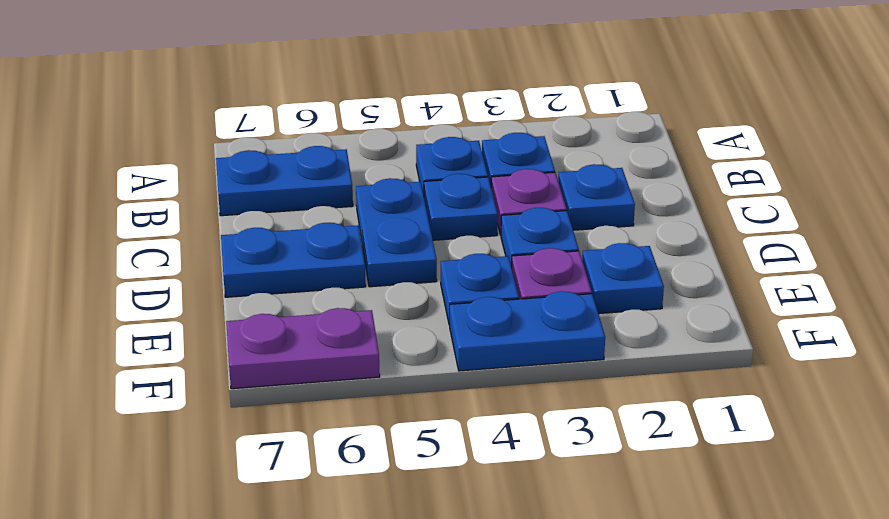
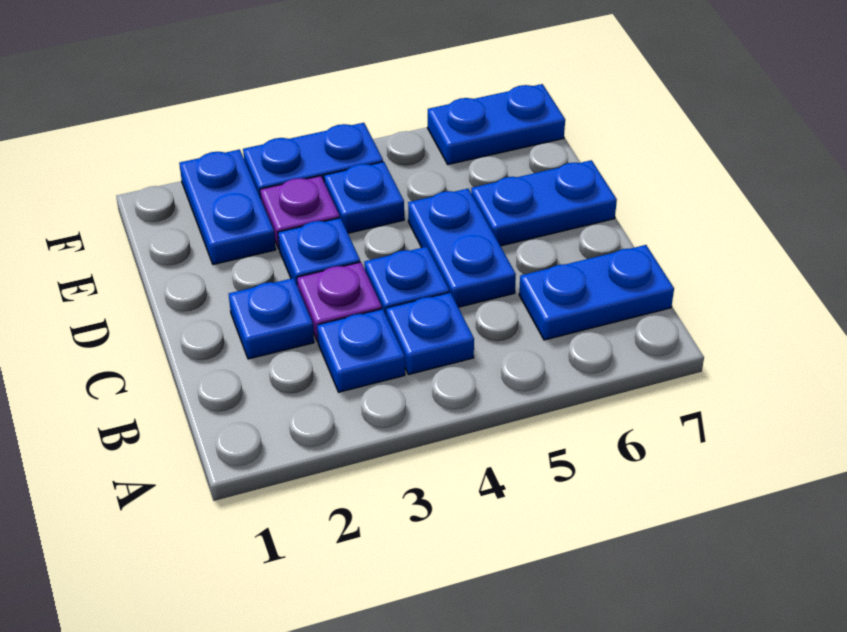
blue 1x1 plate [582,243,664,314] -> blue 1x2 plate [179,149,276,265]
purple 1x2 plate [226,308,380,389] -> blue 1x2 plate [428,84,565,165]

